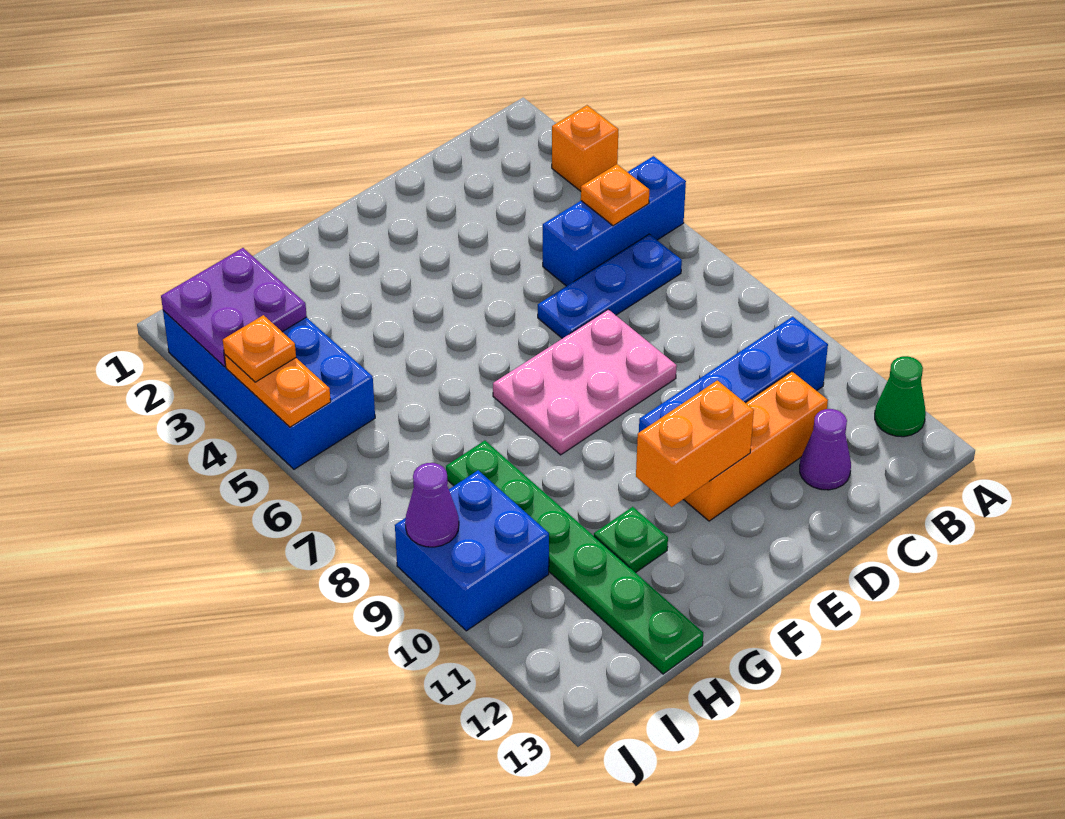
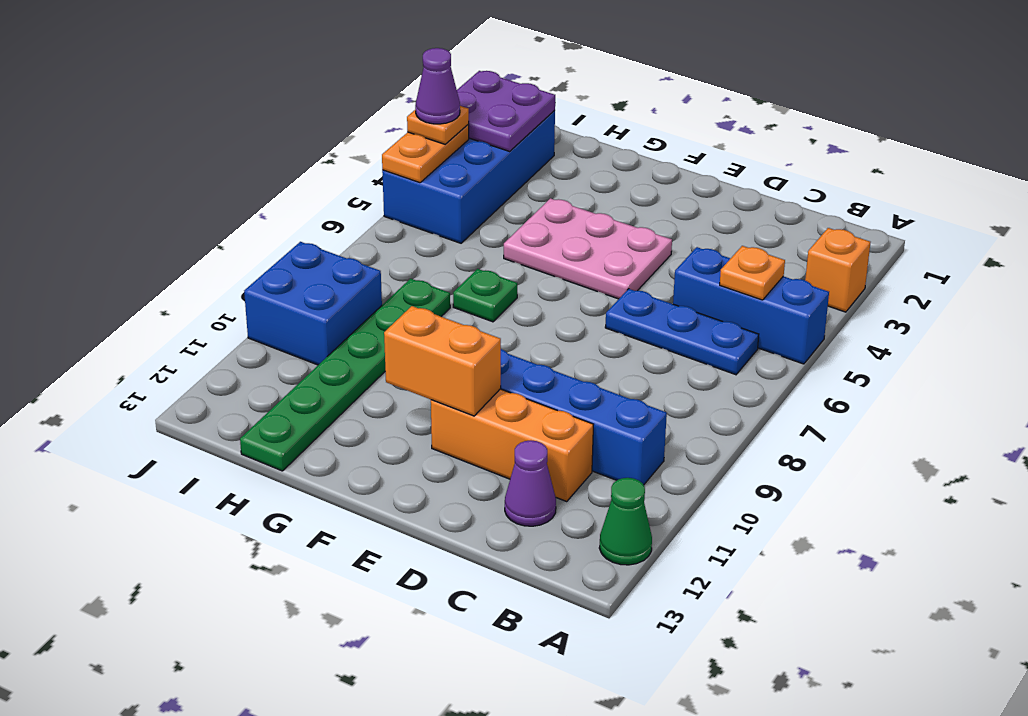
pink 2x3 plate [493,309,677,455] -> pink 2x3 plate moved to [504,198,672,299]
green 1x1 plate [594,507,668,573] -> green 1x1 plate moved to [453,269,517,322]
purple 1x1 cone [405,463,459,547] -> purple 1x1 cone moved to [415,48,460,124]

